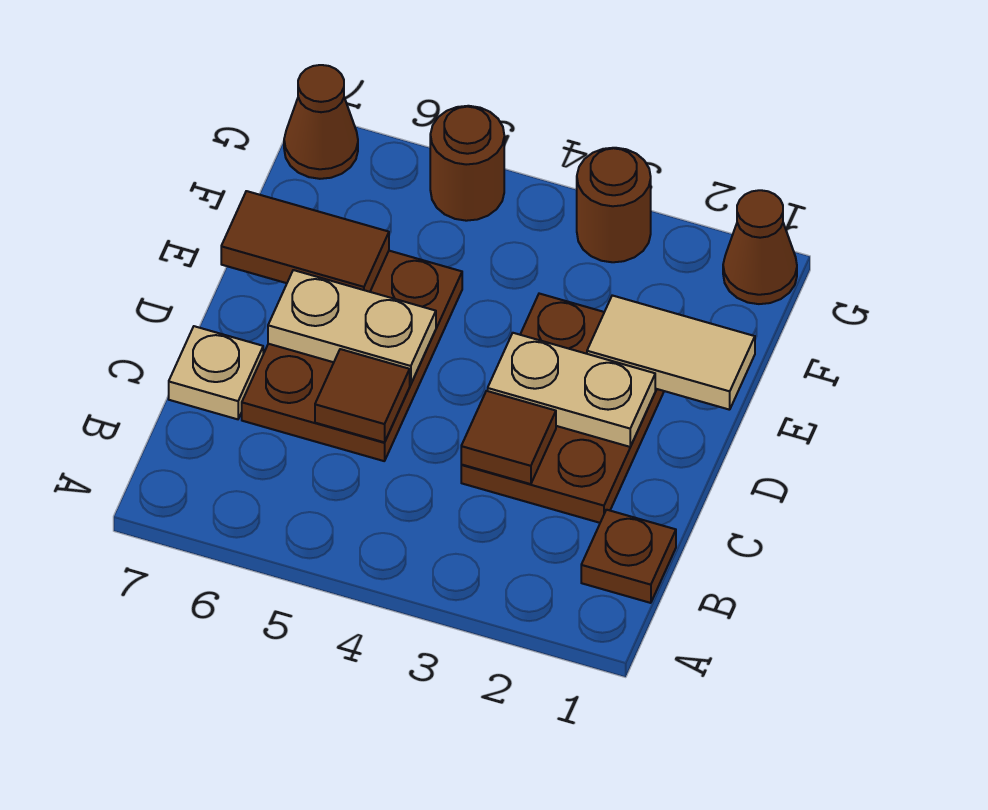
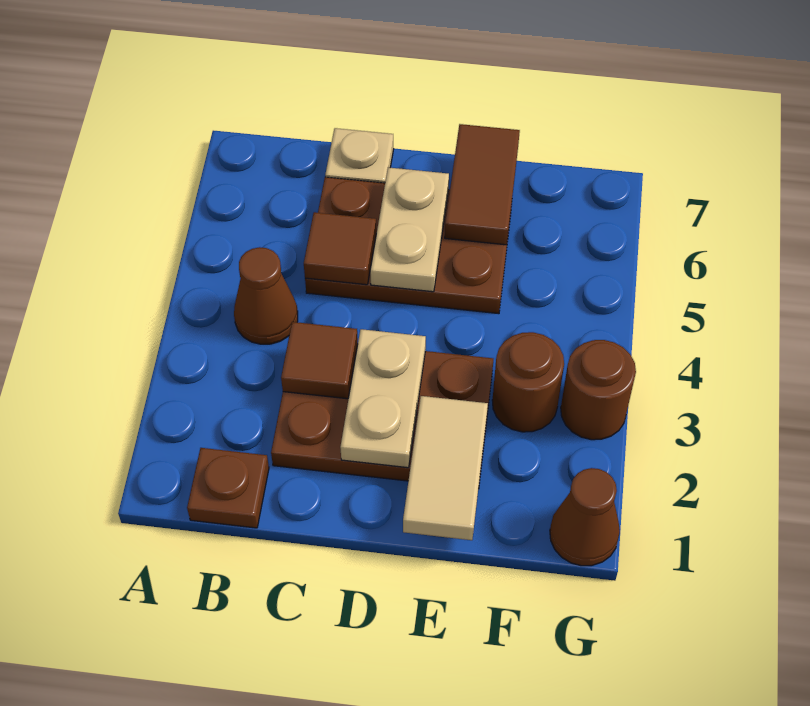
brown 1x1 round brick [430,106,504,221] -> brown 1x1 round brick moved to [492,332,564,432]
brown 1x1 cone [284,65,358,179] -> brown 1x1 cone moved to [234,247,298,344]

